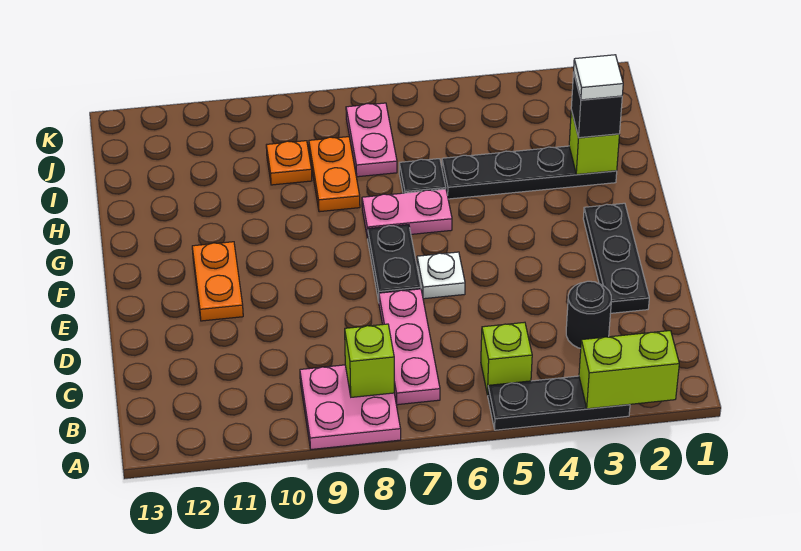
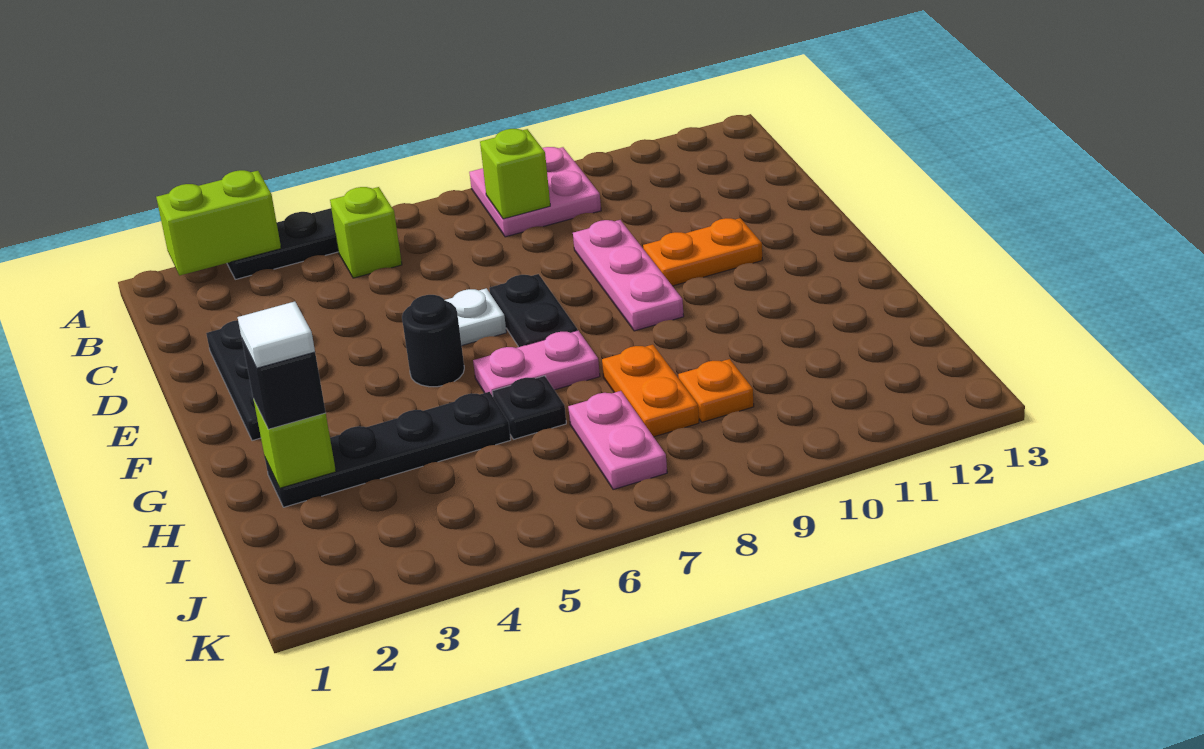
pink 1x3 plate [379,289,440,405] -> pink 1x3 plate moved to [573,220,684,331]
black 1x1 round brick [566,281,611,348] -> black 1x1 round brick moved to [402,295,464,387]
orange 1x2 plate [192,242,243,321] -> orange 1x2 plate turned to [643,218,762,286]

